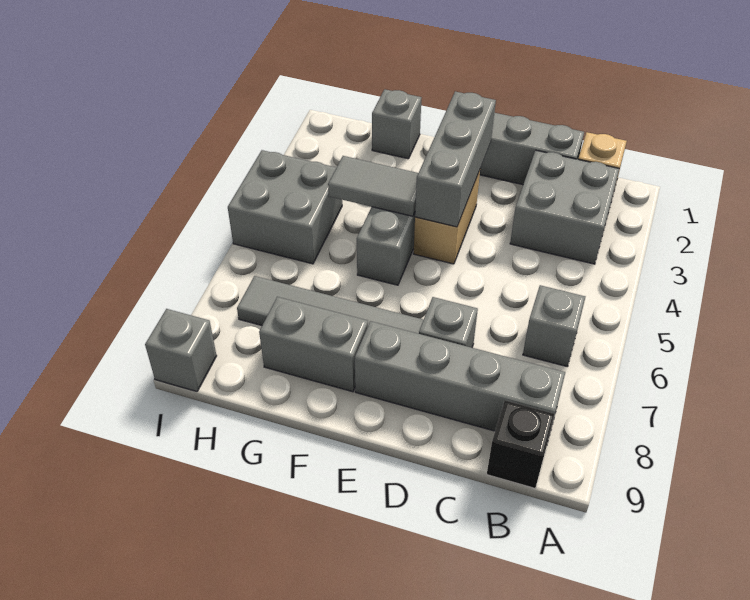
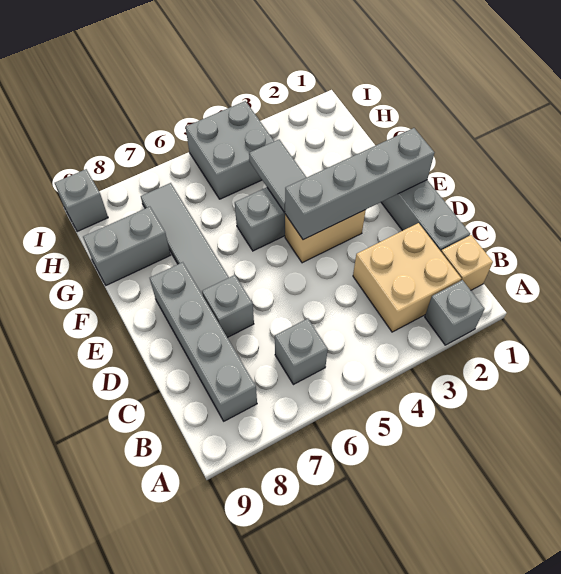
grey 2x2 brick [510,150,619,264] -> tan 2x2 brick [353,223,461,332]
black 1x1 brick [487,400,554,488] -> none
grey 1x3 brick [415,91,496,227] -> grey 1x4 brick [285,128,434,240]
grey 1x2 brick [259,297,368,392] -> grey 1x2 brick turned to [83,207,170,285]
grey 1x1 brick [372,89,422,159] -> grey 1x1 brick moved to [425,280,485,345]

